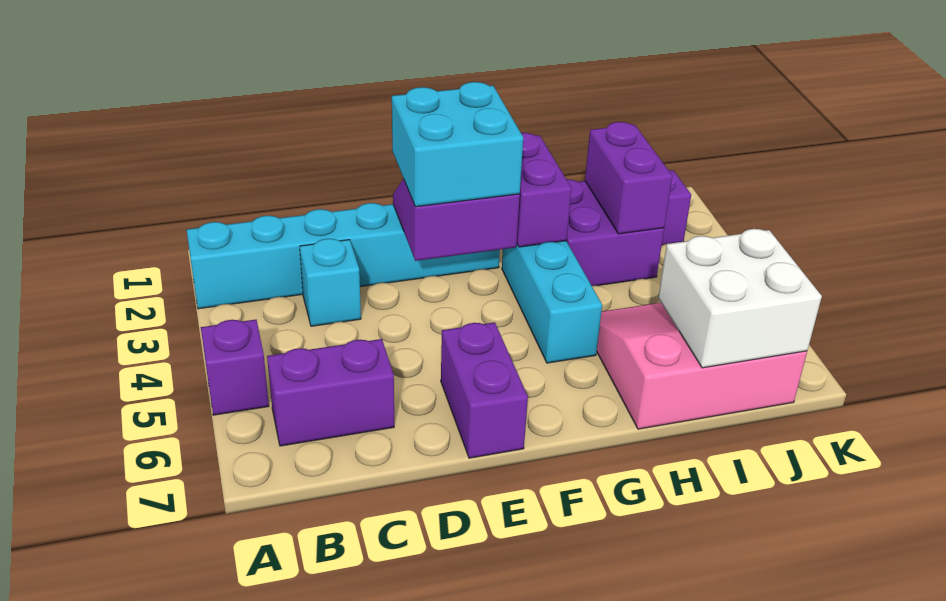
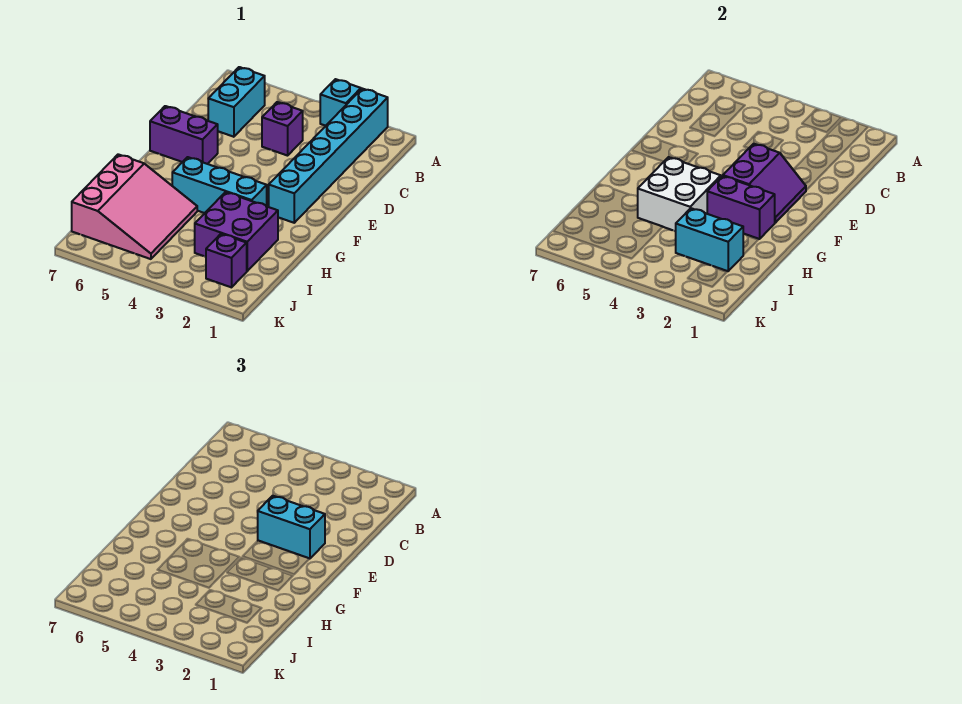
purple 1x1 brick [201,320,269,415] -> purple 1x1 brick moved to [262,102,303,156]
purple 1x2 brick [267,339,394,446] -> cyan 1x2 brick [208,67,265,137]
cyan 1x1 brick [300,239,361,326] -> cyan 1x1 brick moved to [320,79,361,126]
cyan 2x2 brick [392,82,523,207] -> cyan 1x2 brick [258,496,325,559]
purple 1x2 brick [585,122,672,234] -> cyan 1x2 brick [675,208,743,271]
white 2x2 brick [658,229,822,368] -> white 2x2 brick moved to [638,157,721,231]

